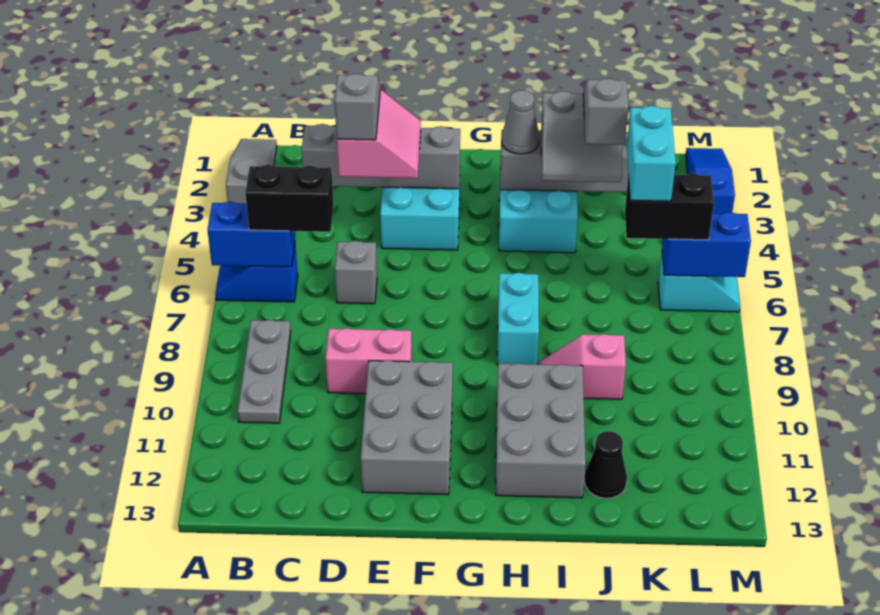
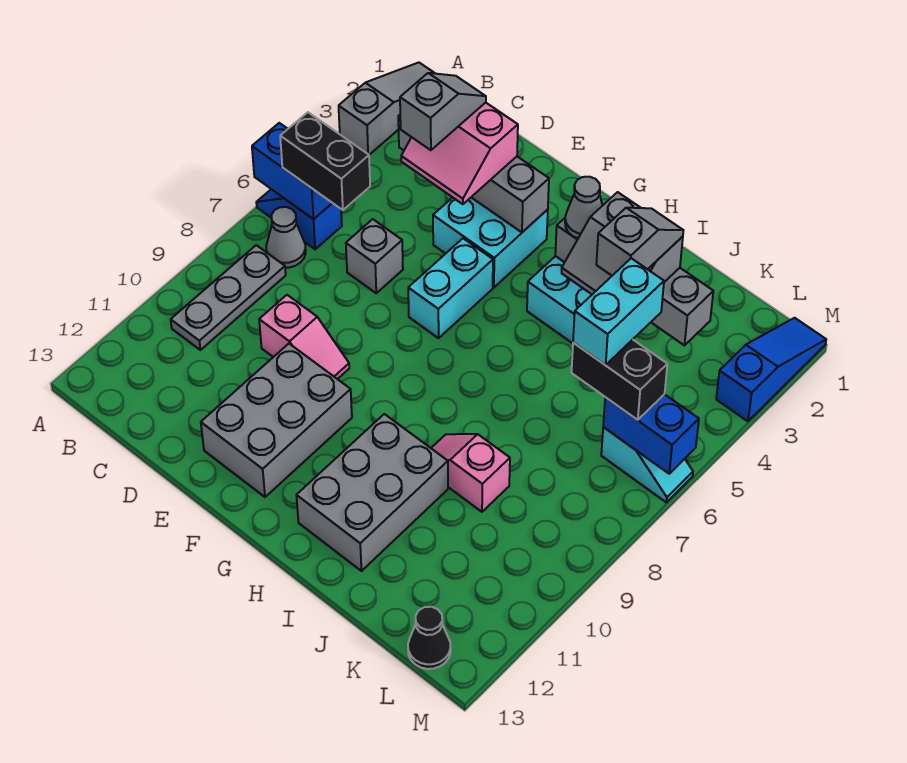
none -> grey 1x1 cone [266,207,306,268]
pink 2x2 slope [337,90,421,178] -> pink 2x2 slope turned to [401,103,518,204]
pink 1x2 brick [326,328,412,393] -> pink 1x2 slope [259,295,349,379]
cyan 1x2 brick [497,273,539,365] -> cyan 1x2 brick moved to [408,238,493,338]
black 1x1 cone [584,431,627,498] -> black 1x1 cone moved to [408,607,451,669]

